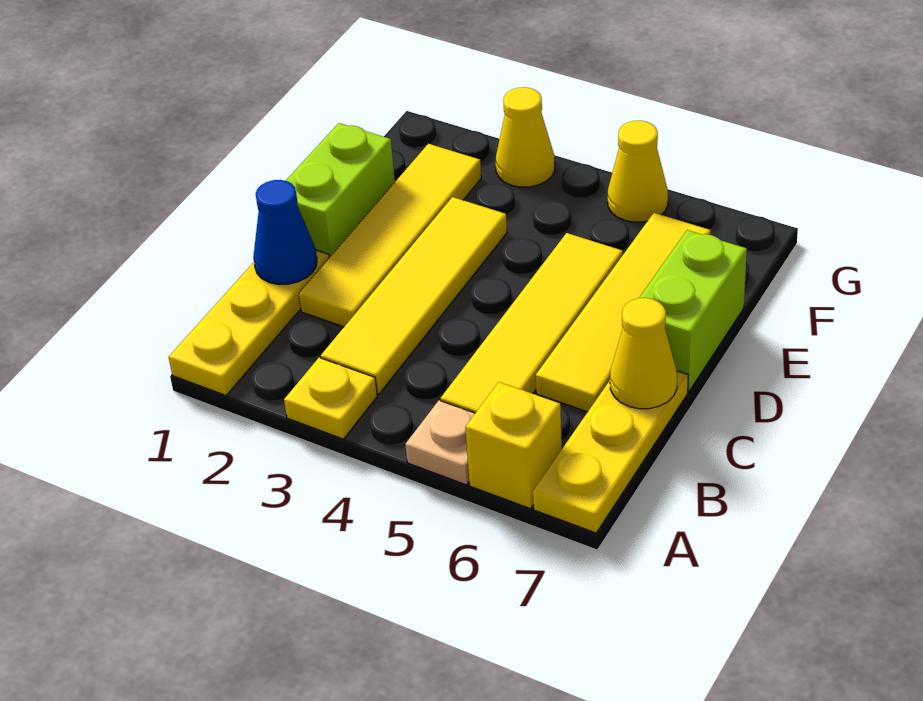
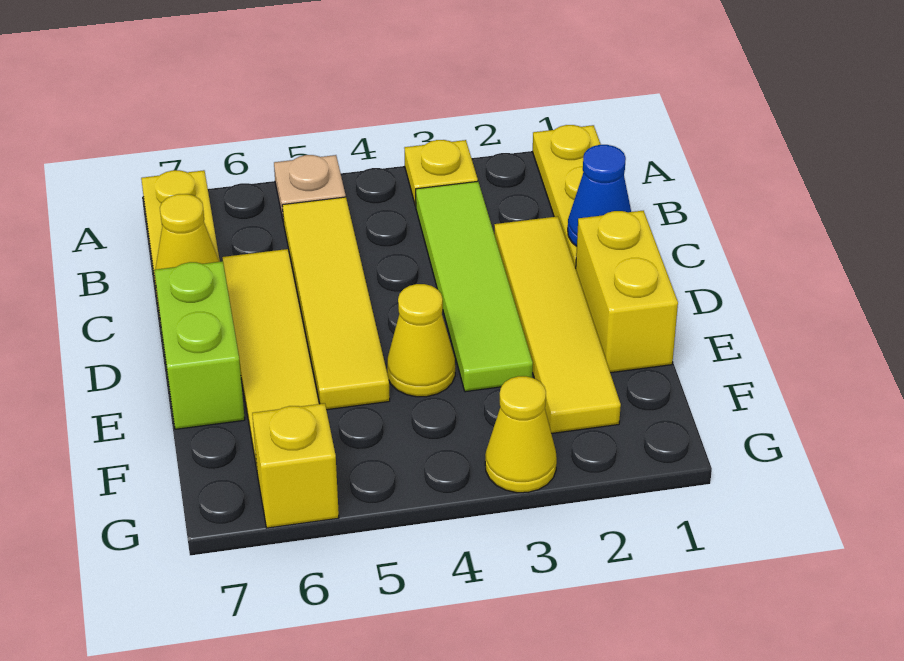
yellow 1x1 brick [465,382,562,509] -> yellow 1x1 brick moved to [252,403,339,528]
yellow 1x4 tile [321,197,507,394] -> lime 1x4 tile [416,181,533,392]
lime 1x2 brick [286,123,395,258] -> yellow 1x2 brick [576,211,678,373]
yellow 1x1 cone [608,121,668,222] -> yellow 1x1 cone moved to [387,284,455,397]

